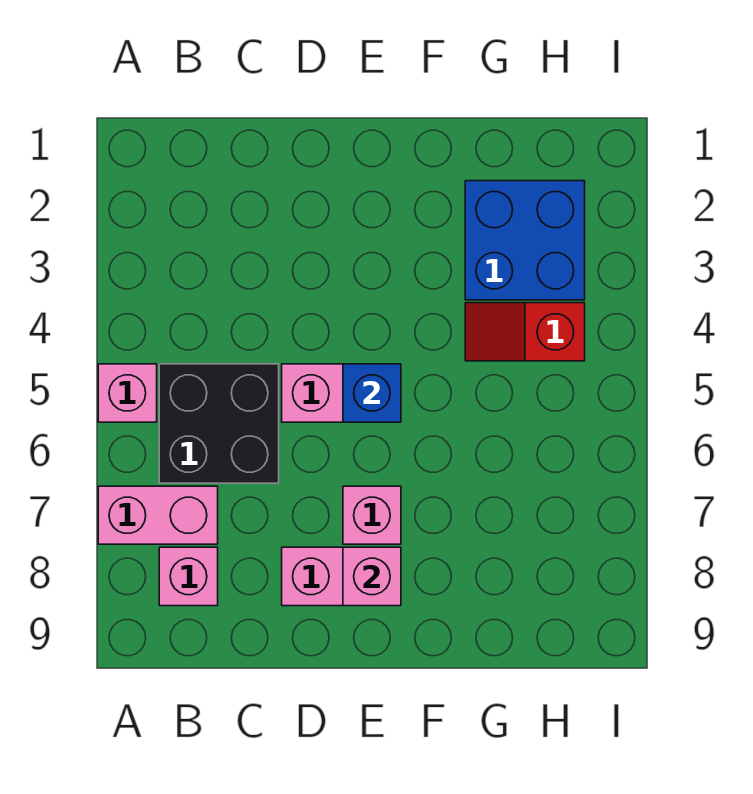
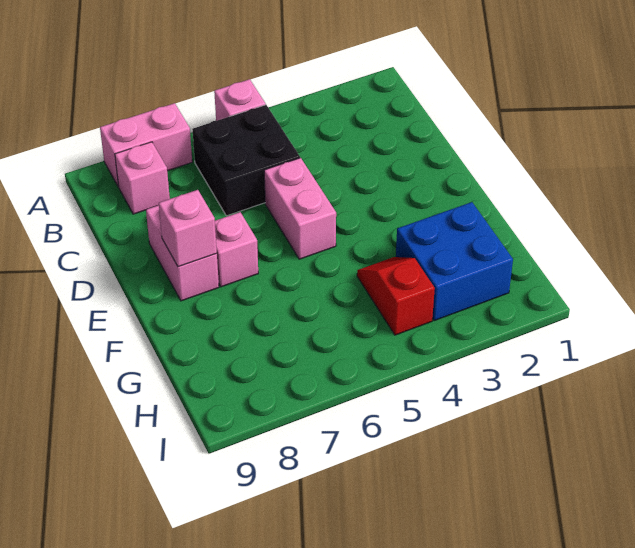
pink 1x2 brick [98,486,218,544] -> pink 1x2 brick turned to [100,103,192,187]
blue 1x1 brick [343,364,401,422] -> none

